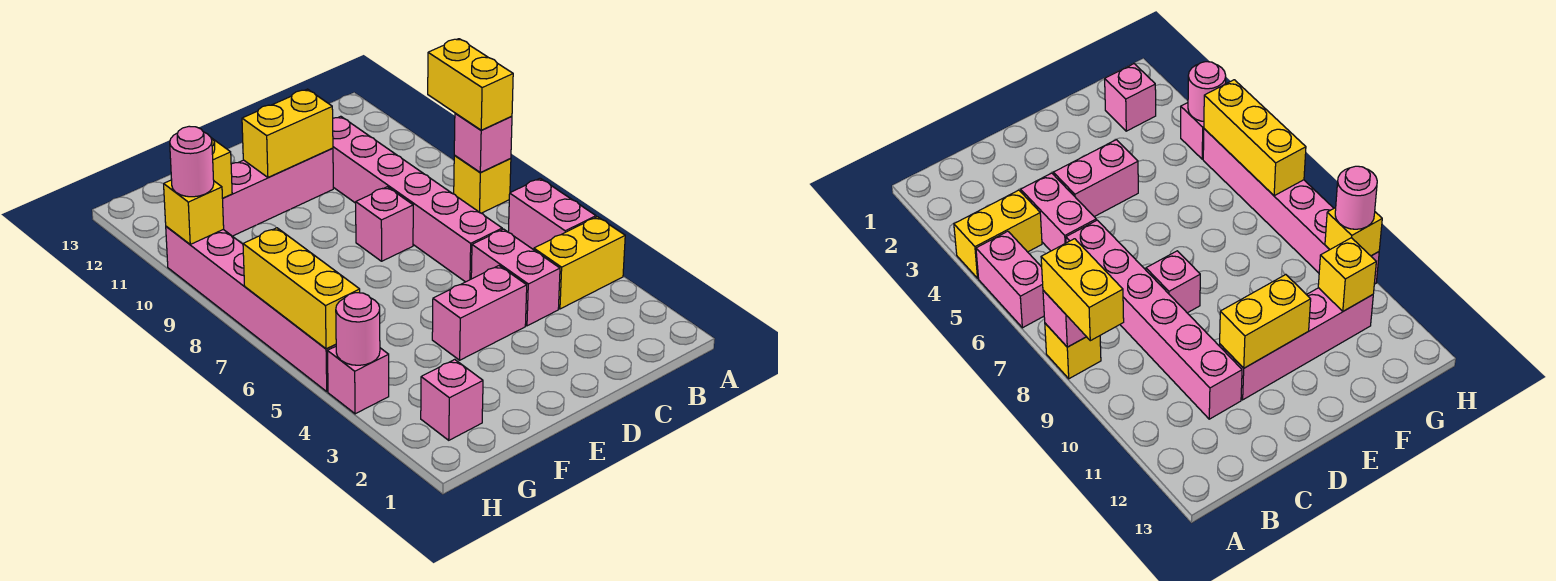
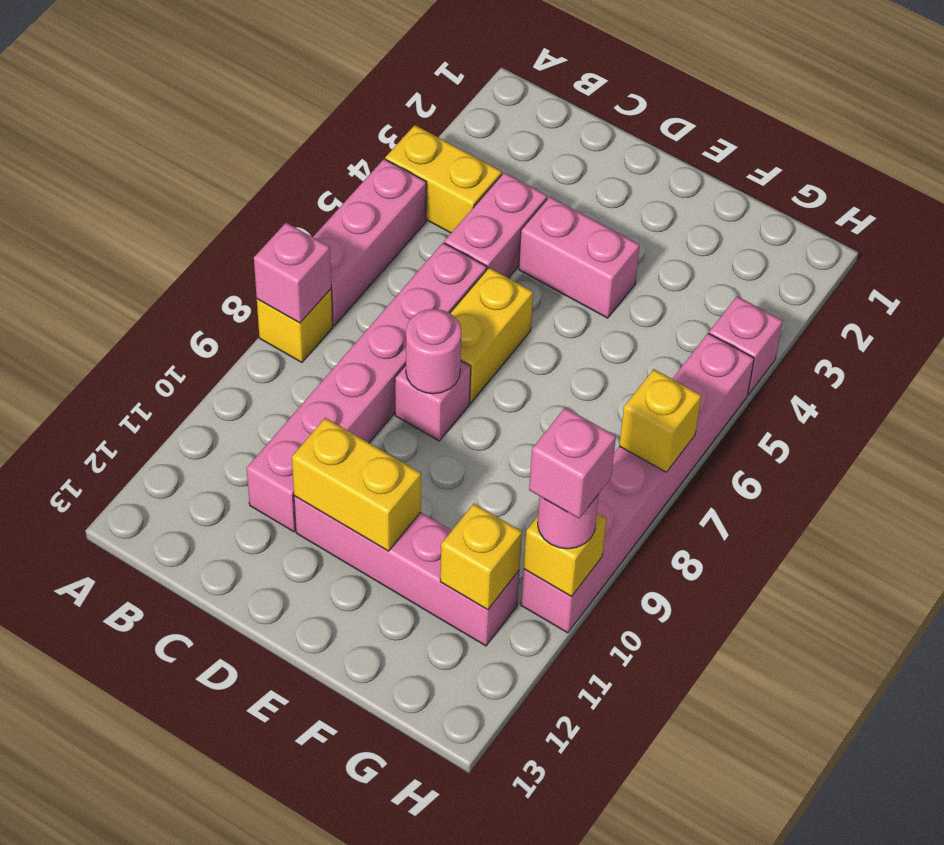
pink 1x2 brick [508,178,596,250] -> pink 1x3 brick [313,159,426,326]
yellow 1x2 brick [428,39,513,130] -> yellow 1x2 brick moved to [450,268,533,403]
pink 1x1 brick [421,359,483,440] -> pink 1x1 brick moved to [529,408,616,518]
pink 1x1 round brick [336,293,380,365] -> pink 1x1 round brick moved to [406,309,461,394]
yellow 1x3 brick [243,228,360,349] -> yellow 1x1 brick [619,369,701,472]

